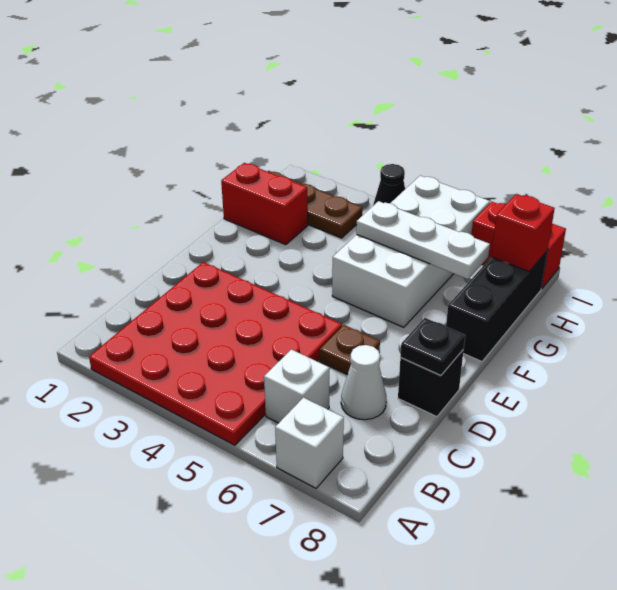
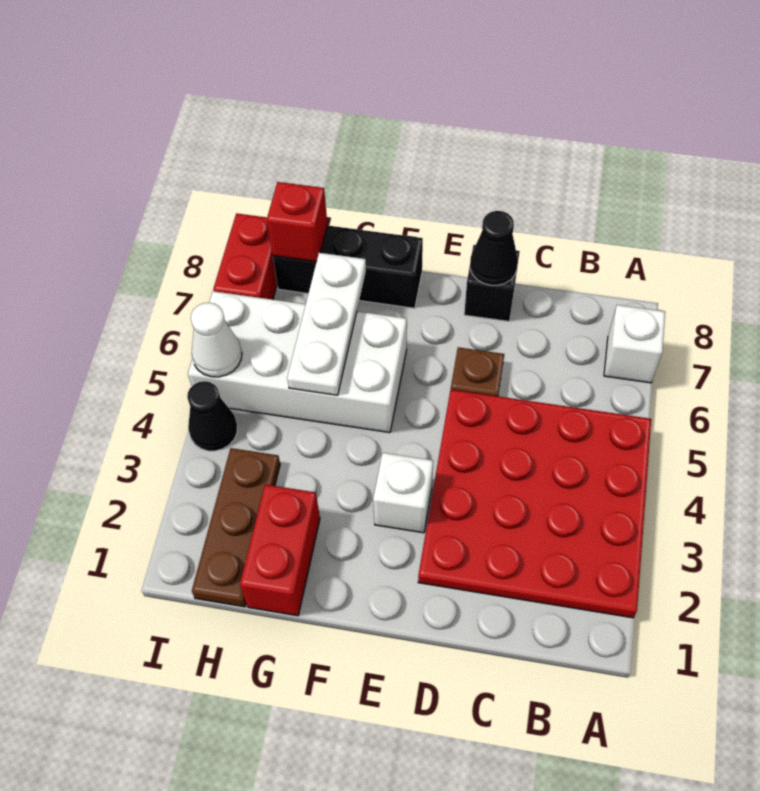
white 1x1 brick [264,349,329,423] -> white 1x1 brick moved to [373,453,433,533]
white 1x1 cone [341,345,386,420] -> white 1x1 cone moved to [191,303,242,377]
black 1x1 plate [400,318,465,375] -> black 1x1 cone [470,211,518,285]

